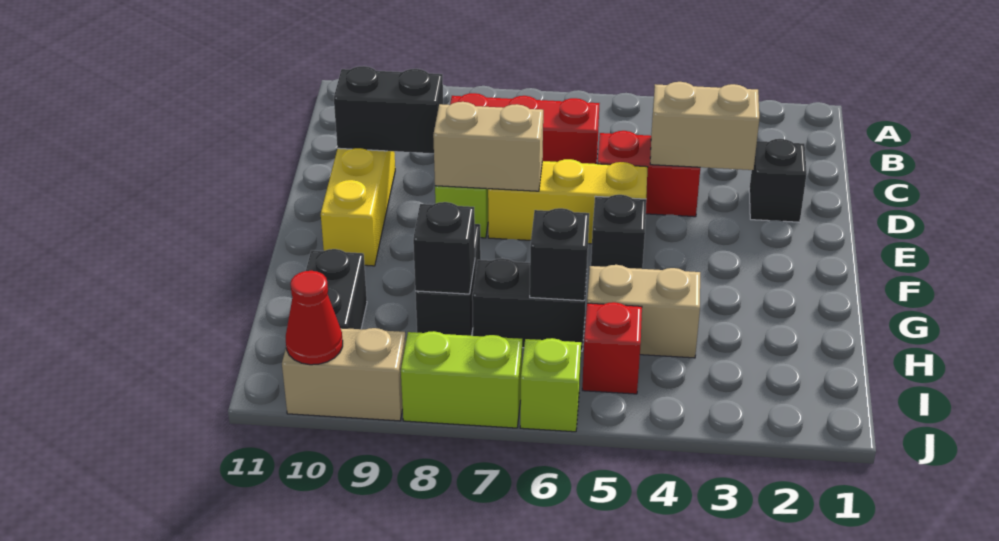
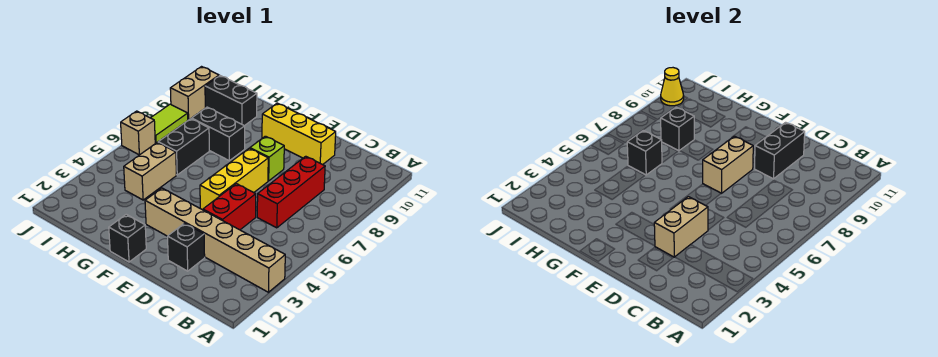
none -> tan 1x6 brick [145,188,285,292]
black 1x1 brick [591,195,646,269] -> black 1x1 brick moved to [109,214,146,262]
red 1x1 brick [582,302,642,394] -> none
lime 1x1 brick [520,338,581,432] -> tan 1x1 brick [121,111,155,155]
lime 1x2 brick [401,331,522,428] -> lime 1x2 tile [151,104,188,143]
red 1x1 cone [286,271,343,365] -> yellow 1x1 cone [661,68,684,106]

